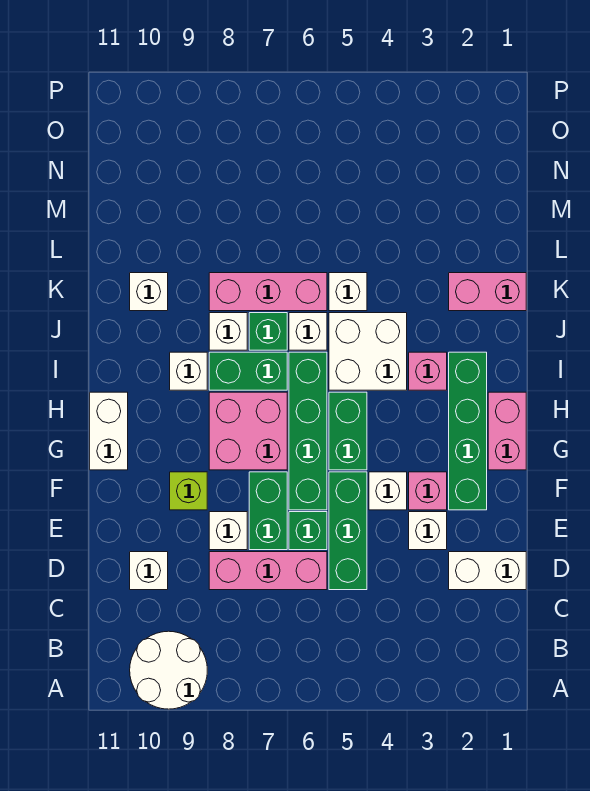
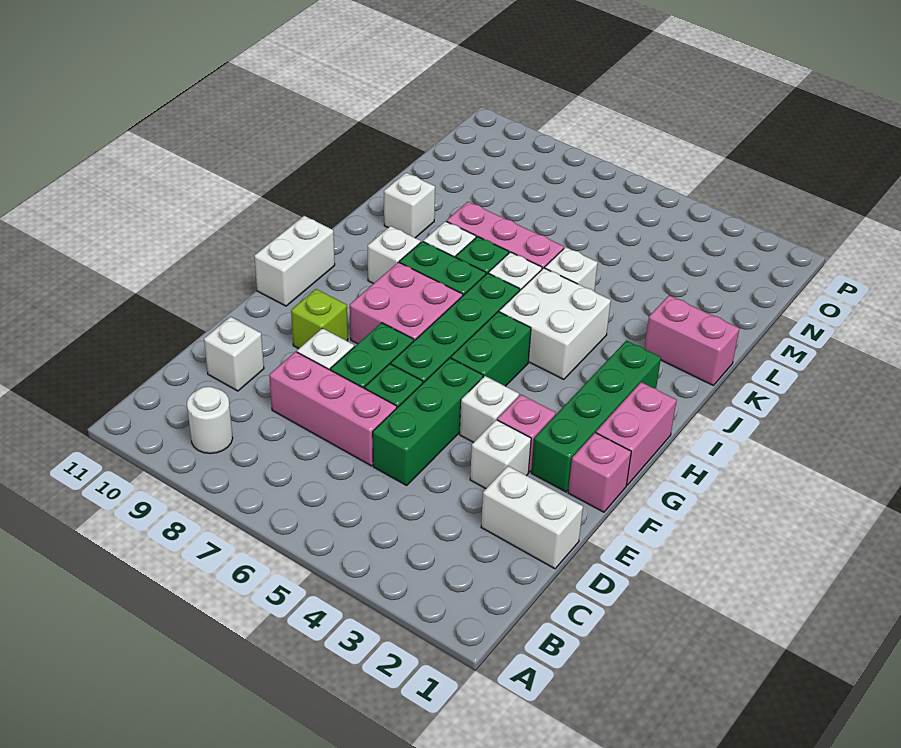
white 2x2 round brick [130,631,207,709] -> white 1x1 round brick [187,387,233,454]
pink 1x1 brick [409,352,447,390] -> pink 1x1 brick moved to [568,433,631,512]

